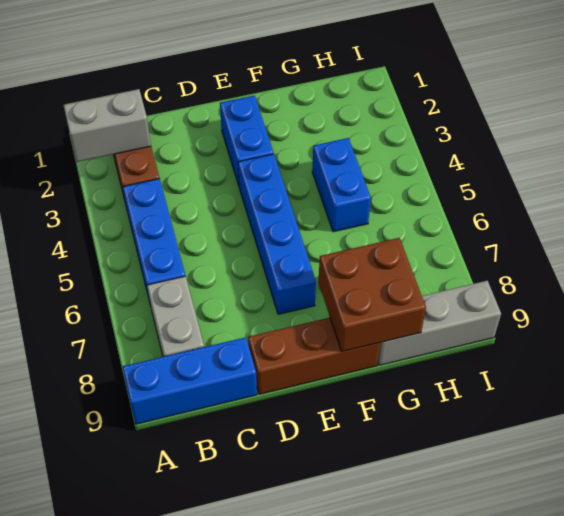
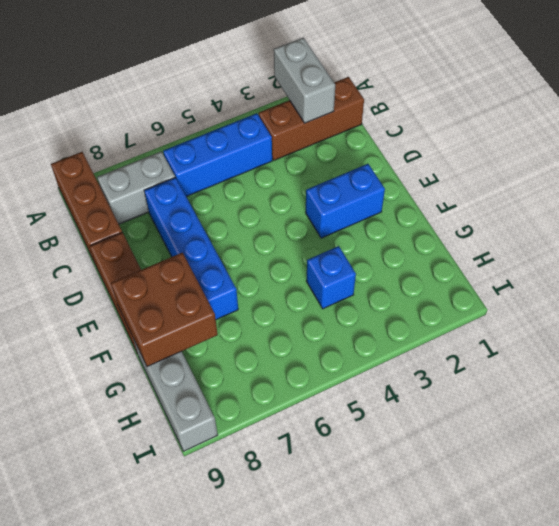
blue 1x3 brick [123,337,257,424] -> brown 1x3 brick [51,152,122,263]
blue 1x4 brick [238,154,316,314] -> blue 1x4 brick turned to [144,177,238,320]
blue 1x2 brick [312,138,371,232] -> blue 1x1 brick [306,246,356,309]

